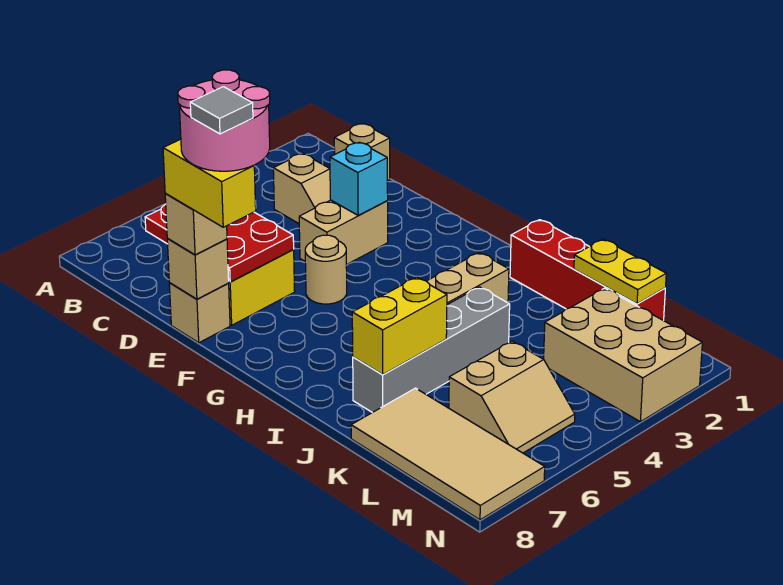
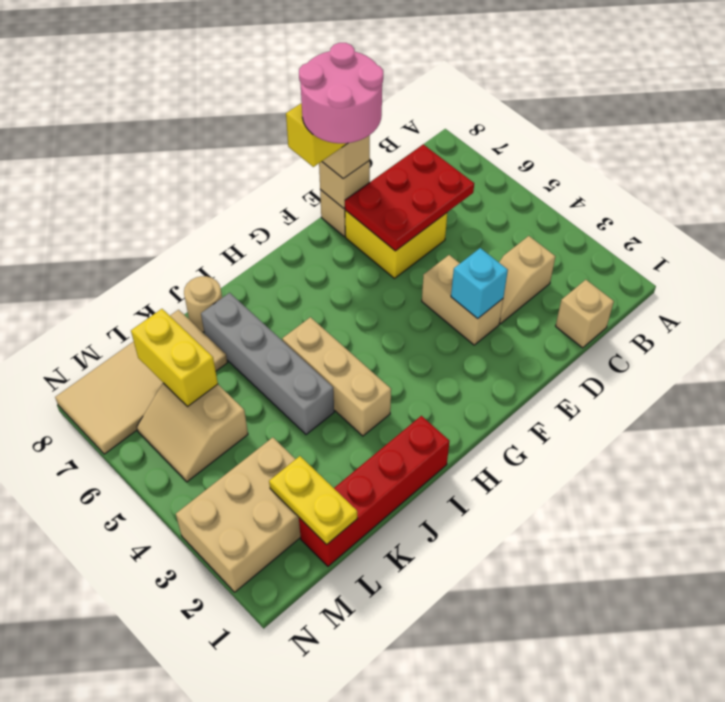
tan 1x1 round brick [305,235,347,304] -> tan 1x1 round brick moved to [184,276,222,332]
grey 1x1 tile [190,87,253,134] -> none
yellow 1x2 brick [352,277,447,375] -> yellow 1x2 brick moved to [131,309,218,407]
yellow 1x2 plate [574,239,666,304] -> yellow 1x2 plate turned to [269,456,358,545]

